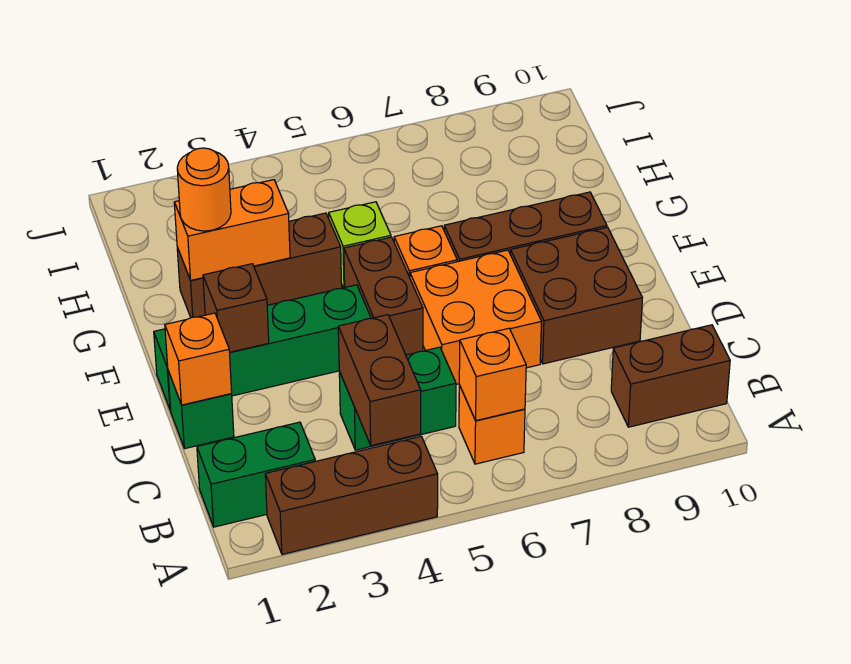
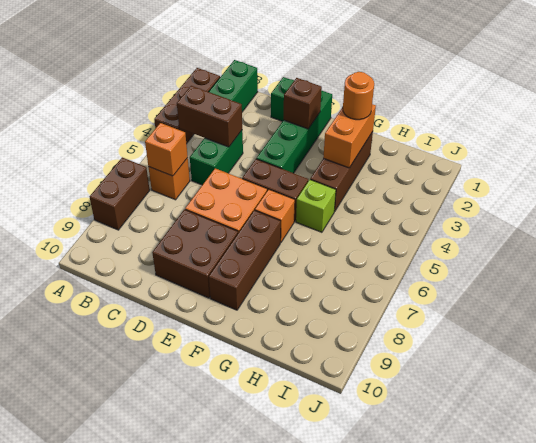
brown 1x2 brick [611,325,730,427] -> brown 1x2 brick moved to [90,157,150,230]
orange 1x1 brick [165,313,232,405] -> none

